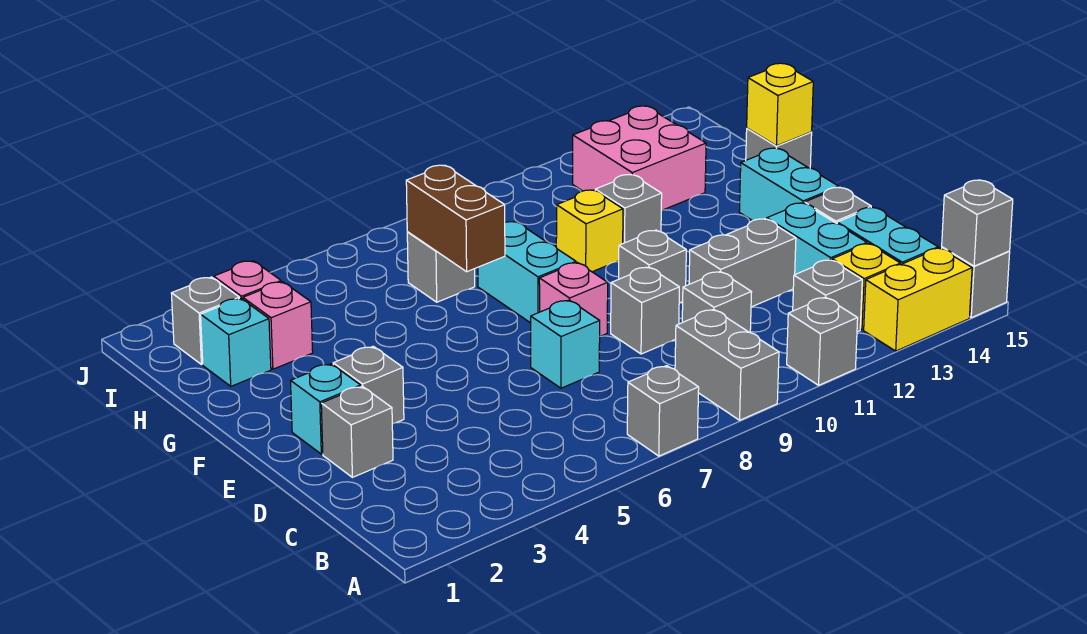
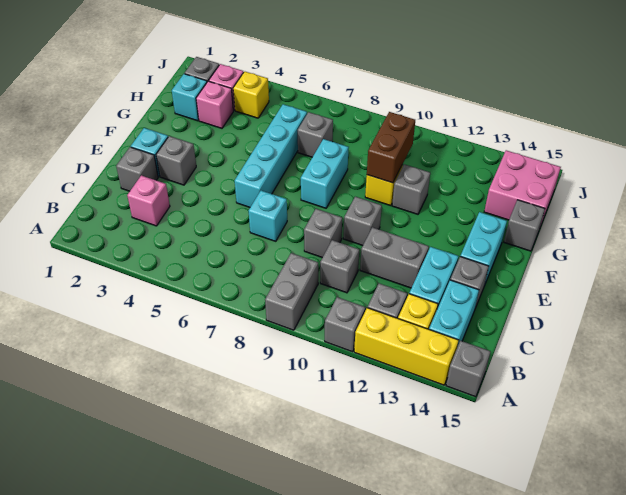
grey 1x1 brick [627,366,699,456] -> none
yellow 1x2 brick [864,248,972,351] -> yellow 1x3 brick [354,308,459,385]
grey 1x1 brick [942,180,1013,266] -> none
none -> cyan 1x4 brick [234,104,307,207]
pink 1x1 brick [539,262,608,336] -> pink 1x1 brick moved to [127,175,170,226]
brown 1x2 brick [406,165,505,272] -> brown 1x2 brick moved to [367,112,415,183]
yellow 1x1 brick [747,63,813,146] -> yellow 1x1 brick moved to [233,72,269,118]
pink 2x2 brick [573,106,706,210] -> pink 2x2 brick moved to [484,150,561,226]

